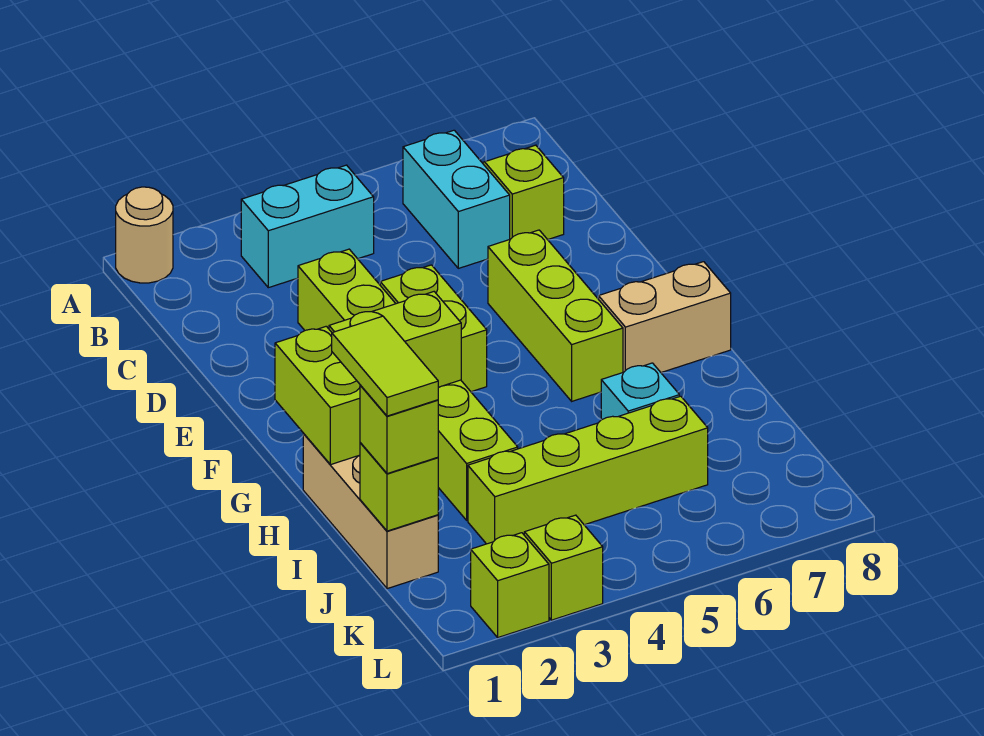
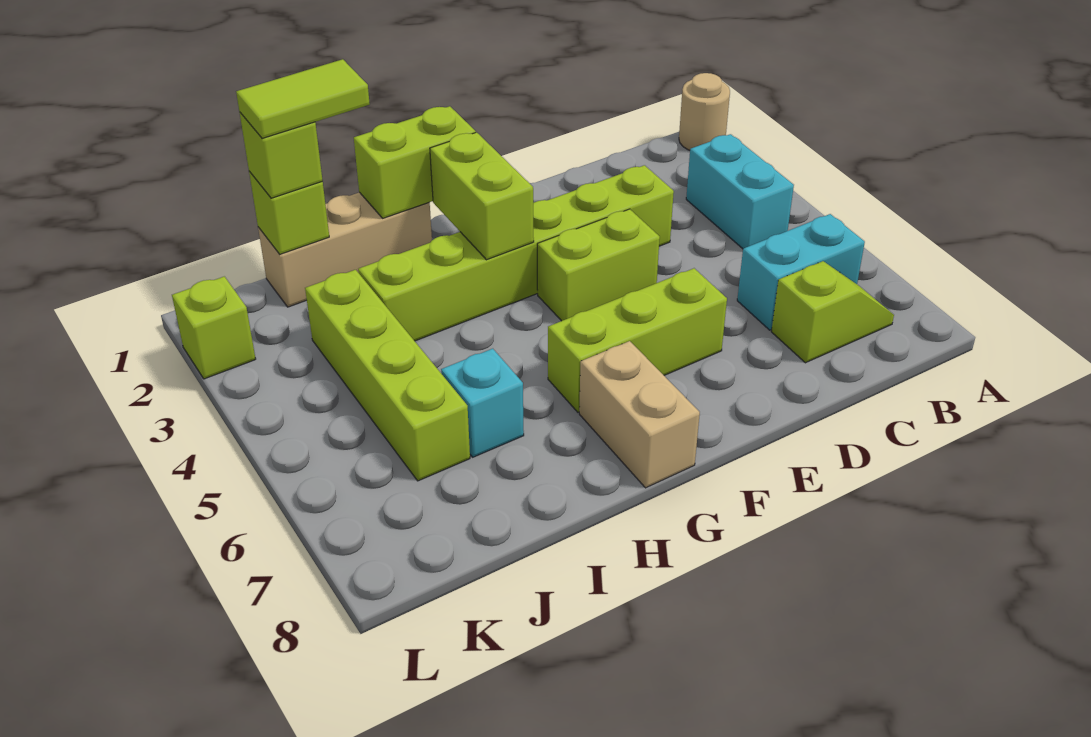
lime 1x1 brick [524,515,603,620] -> none

